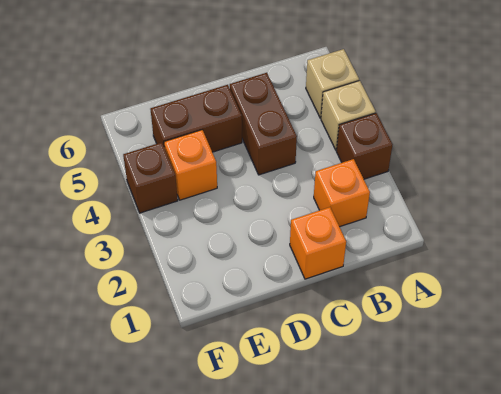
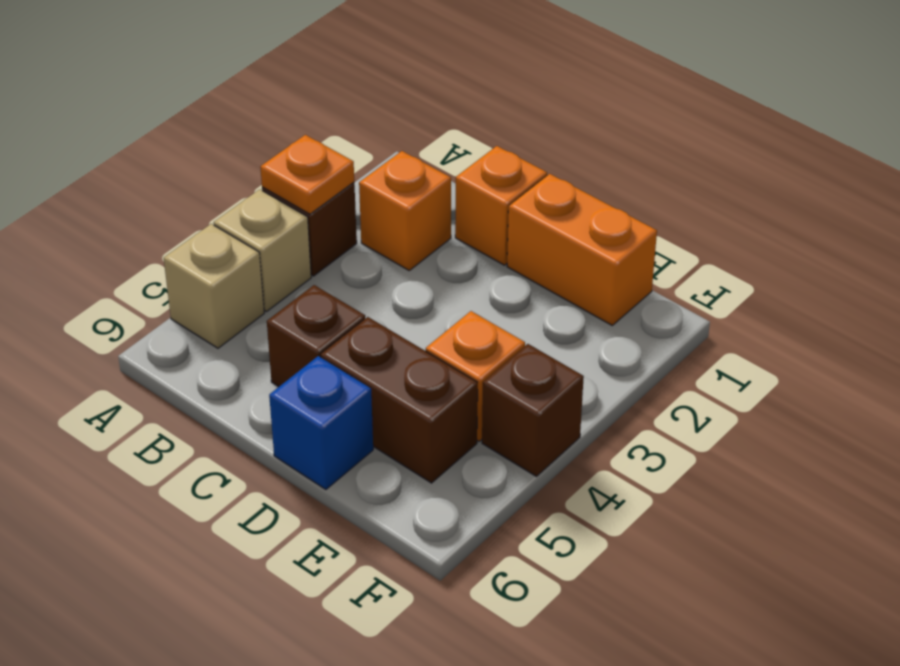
none -> orange 1x1 plate [260,135,354,214]
brown 1x2 brick [230,73,297,175] -> brown 1x1 brick [267,285,365,387]
none -> orange 1x2 brick [507,174,657,325]
none -> blue 1x1 brick [269,356,373,489]

